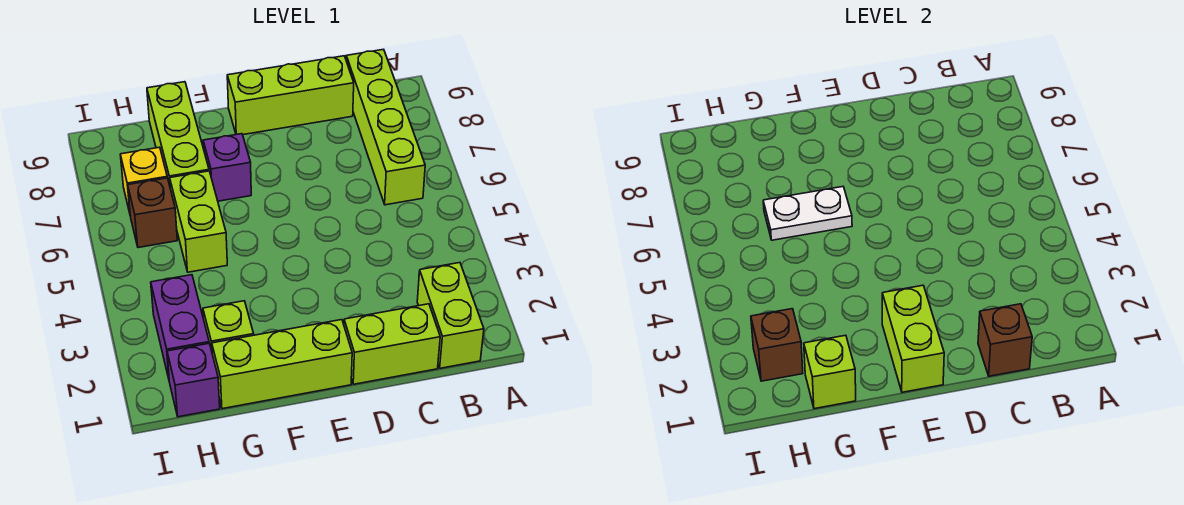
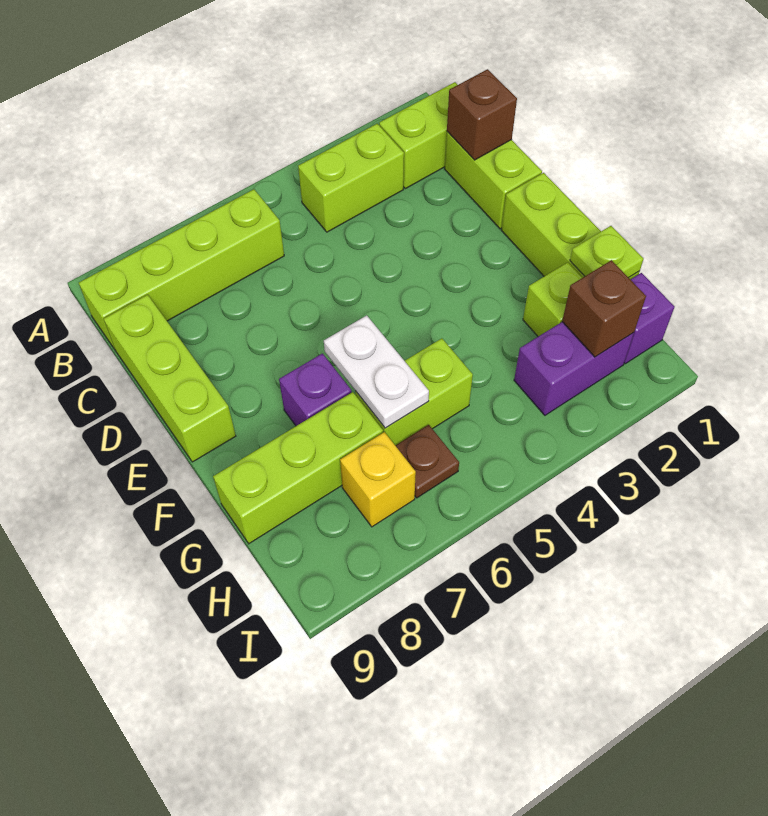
lime 1x2 brick [882,285,944,392] -> lime 1x2 brick moved to [298,124,404,232]
lime 1x1 brick [804,335,856,409] -> lime 1x1 plate [570,226,644,278]
brown 1x1 brick [128,178,177,248] -> brown 1x1 plate [395,425,459,498]

